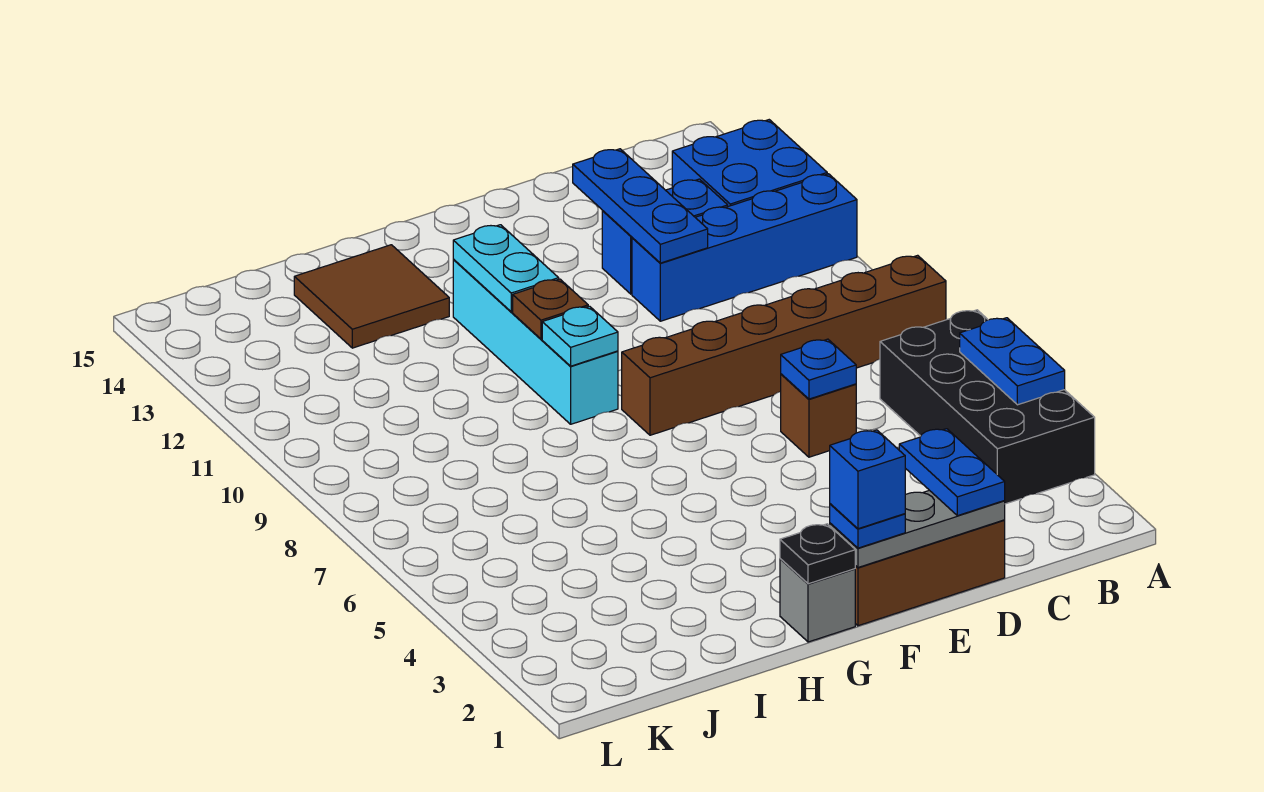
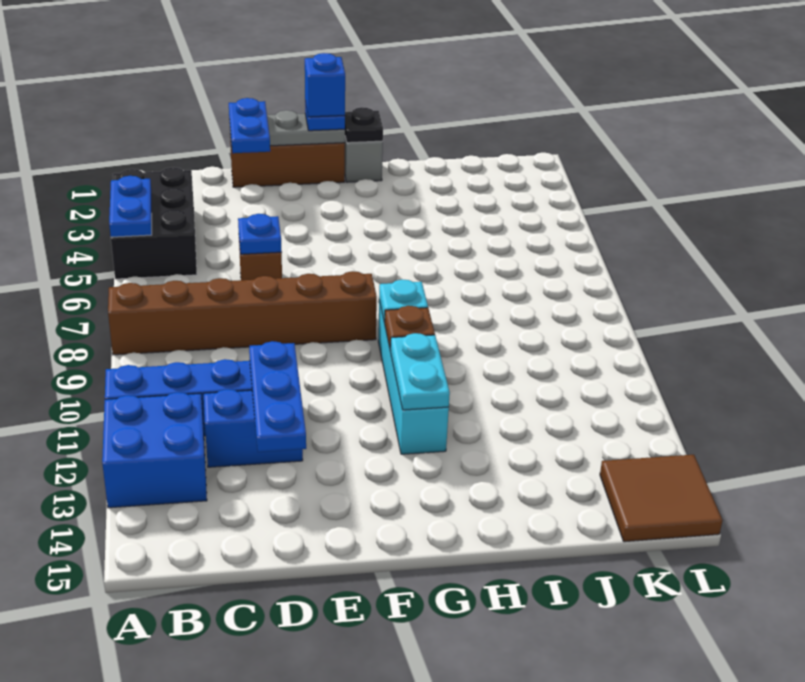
black 2x4 brick [880,310,1095,504] -> black 2x3 brick [111,167,197,279]
brown 2x2 tile [294,245,449,348] -> brown 2x2 tile moved to [600,455,723,542]

